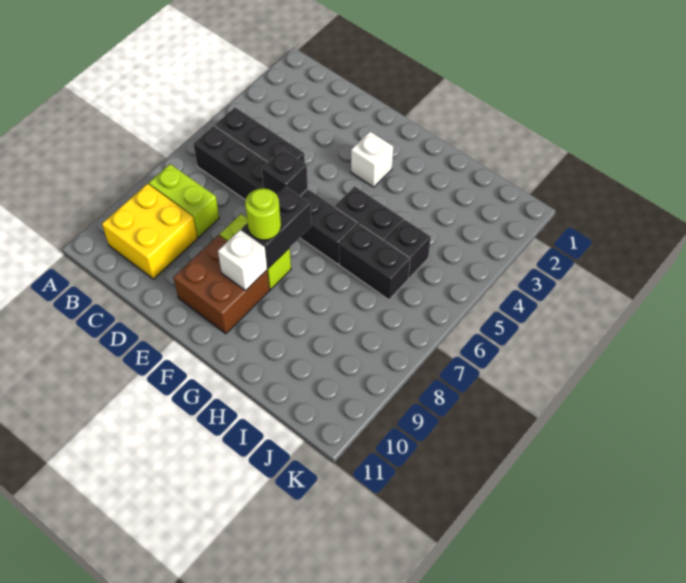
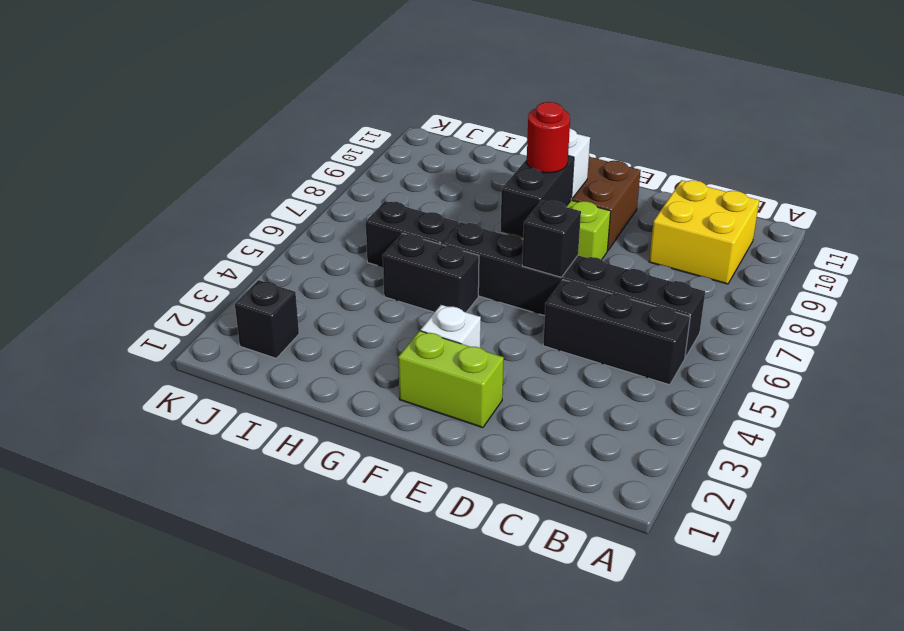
lime 1x2 brick [149,164,219,237] -> lime 1x2 brick moved to [398,331,504,428]
lime 1x1 round brick [245,188,281,240] -> red 1x1 round brick [527,102,570,173]
black 1x1 brick [386,220,431,278] -> black 1x1 brick moved to [235,280,299,358]

